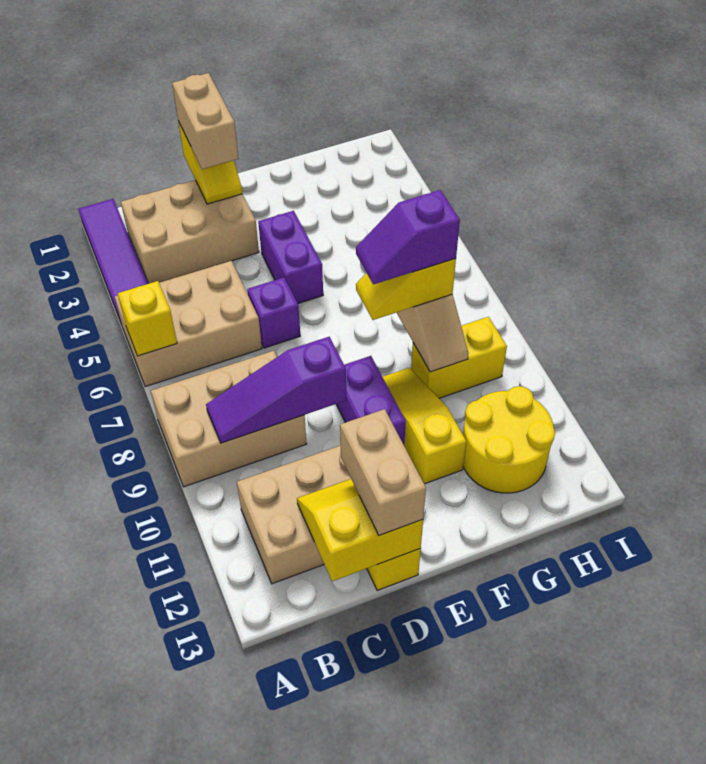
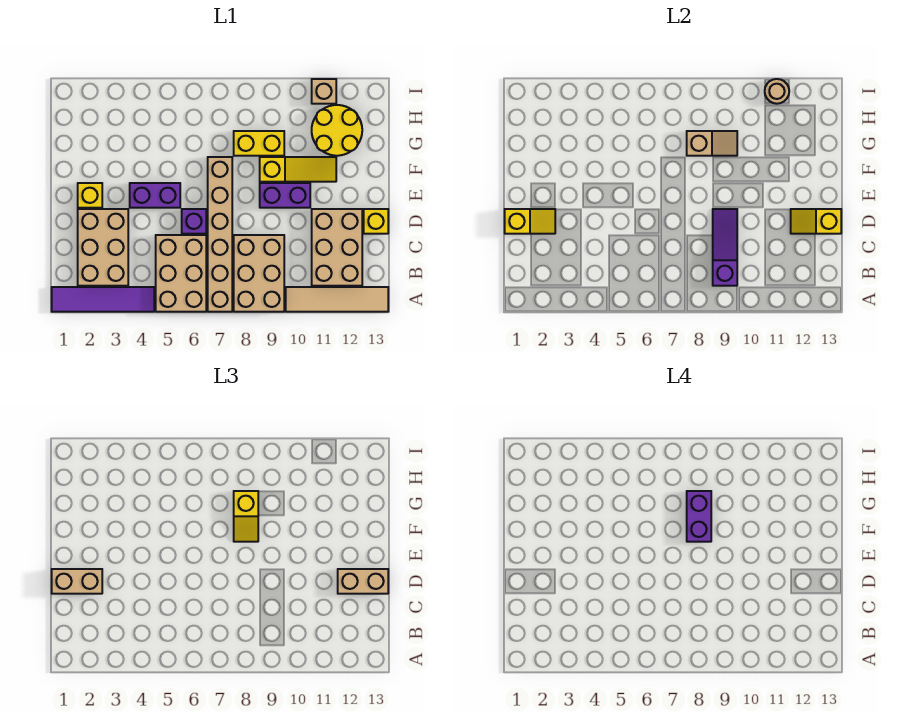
yellow 1x1 brick [118,281,177,356] -> yellow 1x1 brick moved to [78,183,102,208]
none -> tan 1x6 brick [208,157,232,312]
none -> tan 1x4 tile [286,287,388,312]
purple 1x3 slope [206,337,346,443] -> purple 1x3 slope turned to [713,209,737,286]
yellow 2x2 slope [297,479,423,581] -> yellow 1x2 slope [791,209,841,234]
purple 1x2 slope [356,190,460,284] -> purple 1x2 brick [687,491,711,542]
yellow 1x3 slope [383,368,466,484] -> yellow 1x3 slope turned to [260,157,336,182]
yellow 1x2 brick [411,317,507,398] -> yellow 1x2 brick turned to [234,131,284,156]
none -> tan 1x1 brick [312,79,336,104]
none -> tan 1x1 round brick [765,79,789,104]

